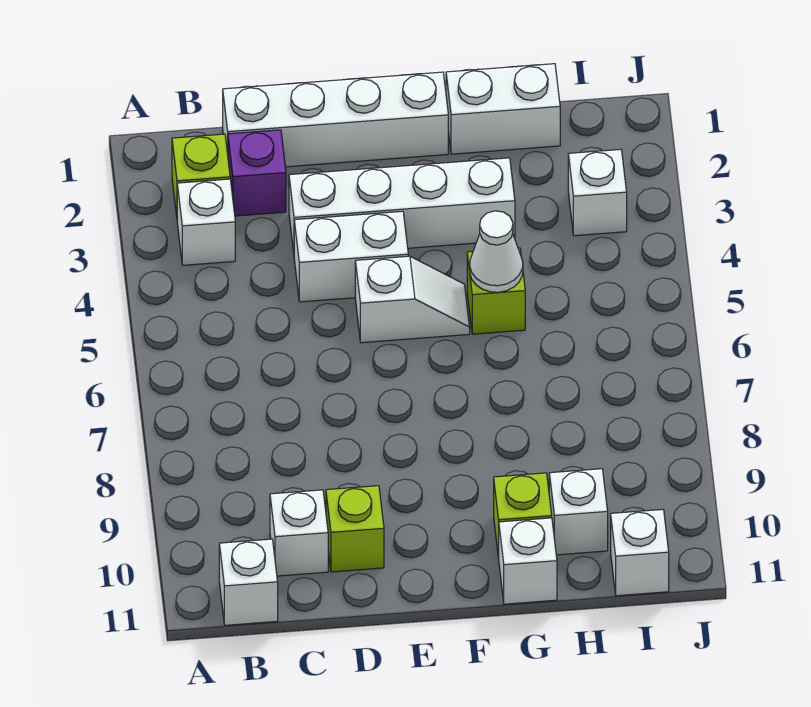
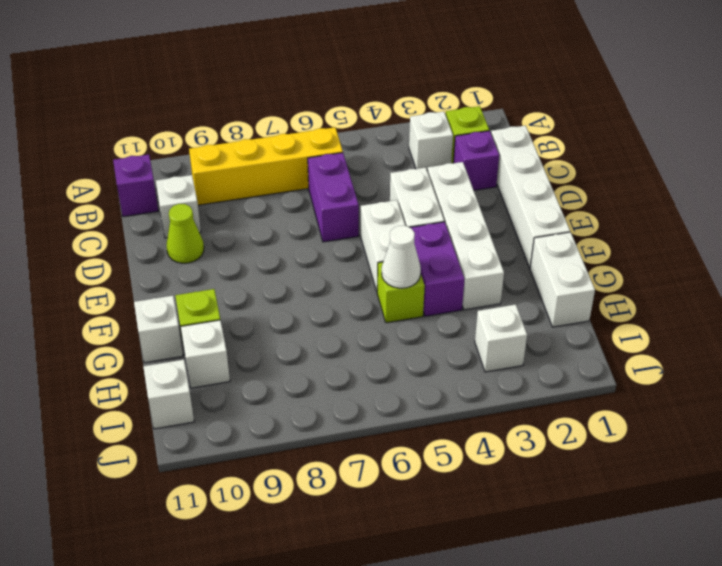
none -> yellow 1x4 brick [189,127,343,205]
white 1x1 brick [219,539,278,625] -> purple 1x1 brick [113,154,158,217]
none -> purple 1x2 brick [308,153,359,242]
lime 1x1 brick [326,486,384,572] -> lime 1x1 cone [167,204,204,263]
white 1x2 slope [355,256,470,343] -> white 1x2 brick [361,200,405,291]
none -> purple 1x2 brick [410,222,464,316]

